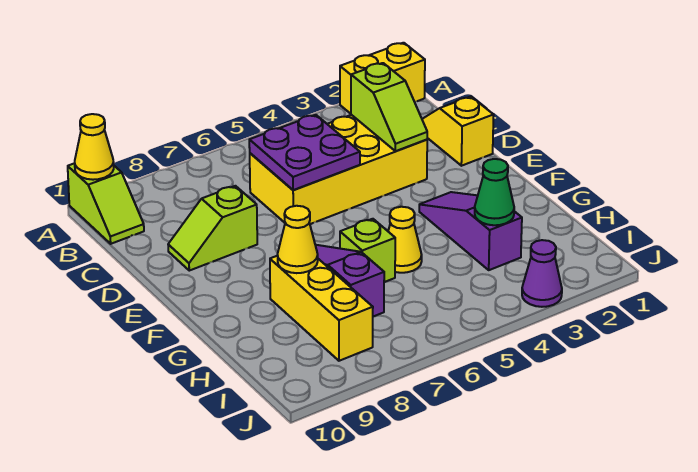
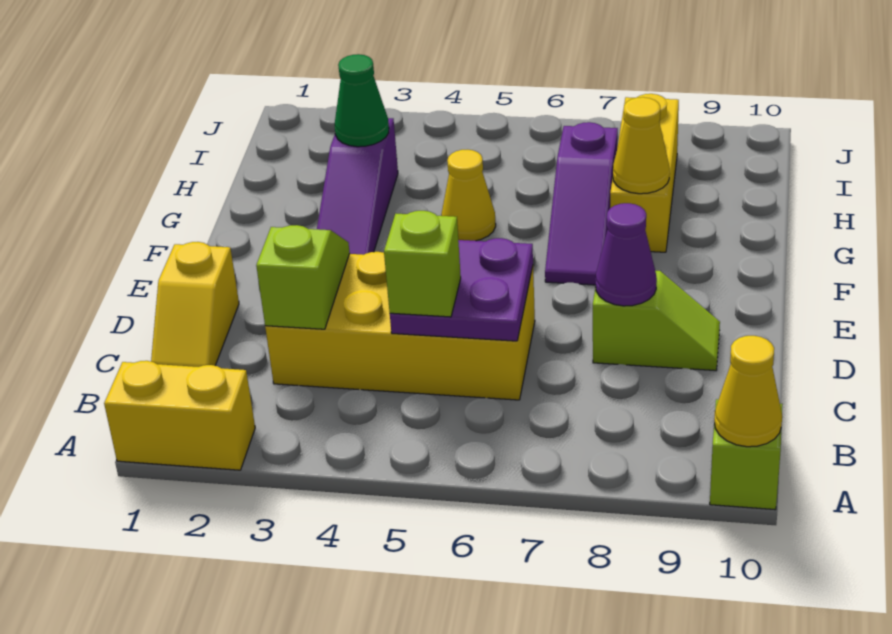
lime 1x1 brick [340,219,395,282] -> lime 1x1 brick moved to [384,211,461,317]
purple 1x1 cone [522,240,562,307] -> purple 1x1 cone moved to [596,203,657,306]

